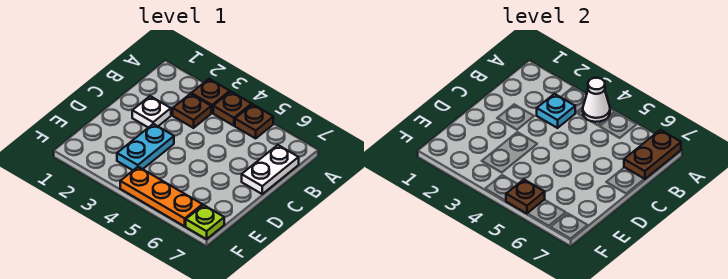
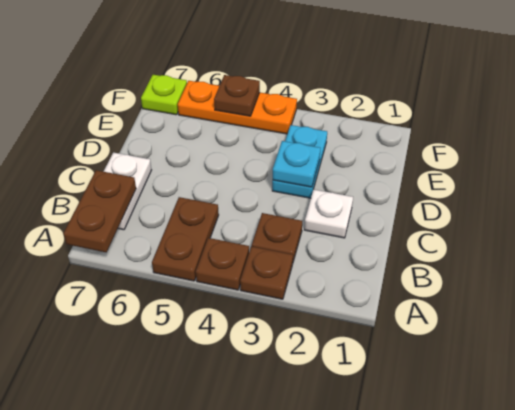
white 1x1 cone [583,78,610,122] -> none
brown 1x1 plate [235,104,273,138] -> brown 1x2 plate [152,197,219,281]
cyan 1x1 plate [537,94,575,128] -> cyan 1x1 plate moved to [273,141,321,187]

